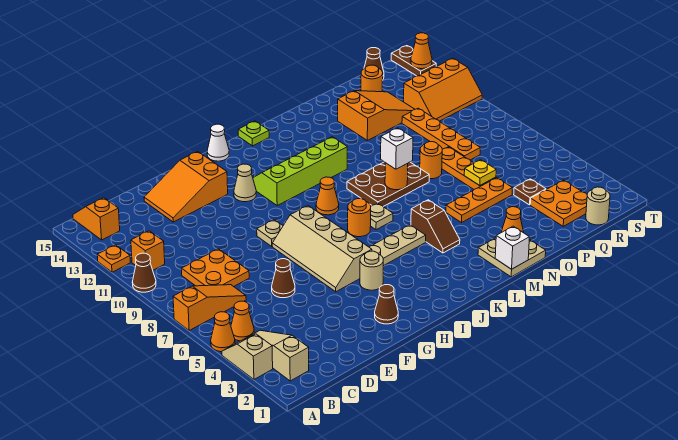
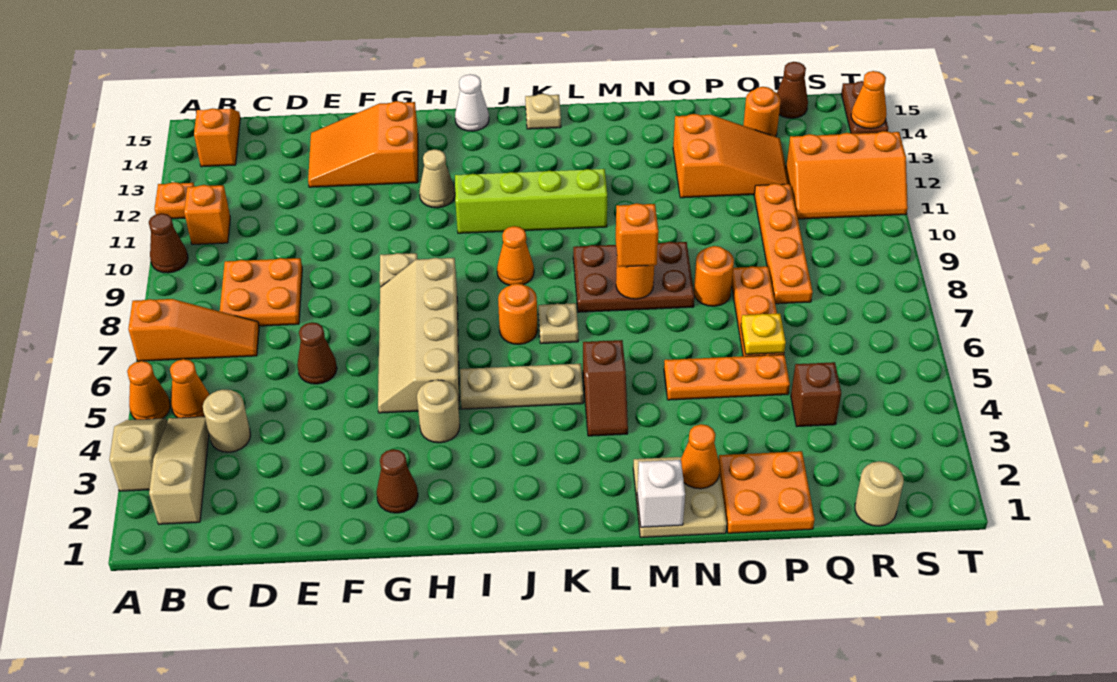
none -> tan 1x1 round brick [203,390,251,452]
lime 1x1 plate [238,121,269,146] -> tan 1x1 plate [525,94,561,129]
white 1x1 brick [381,128,413,169] -> orange 1x1 brick [616,203,659,267]
orange 2x2 plate [530,180,587,226] -> orange 2x2 plate moved to [719,451,815,533]
brown 1x1 plate [514,179,546,205] -> brown 1x1 brick [791,362,841,427]

